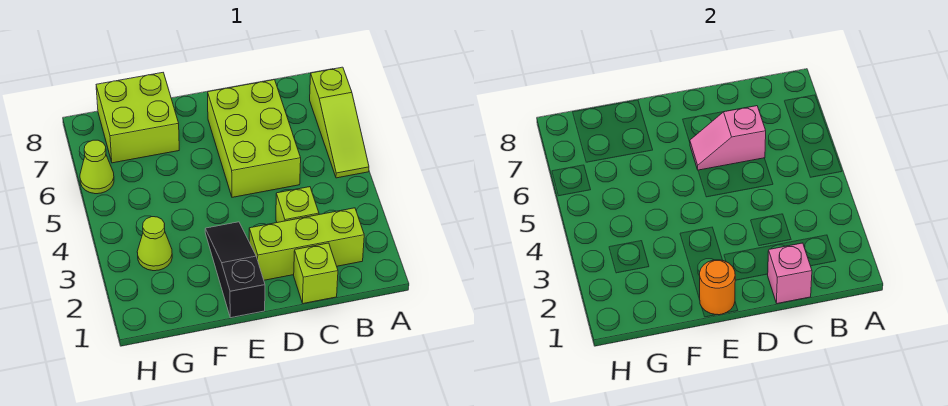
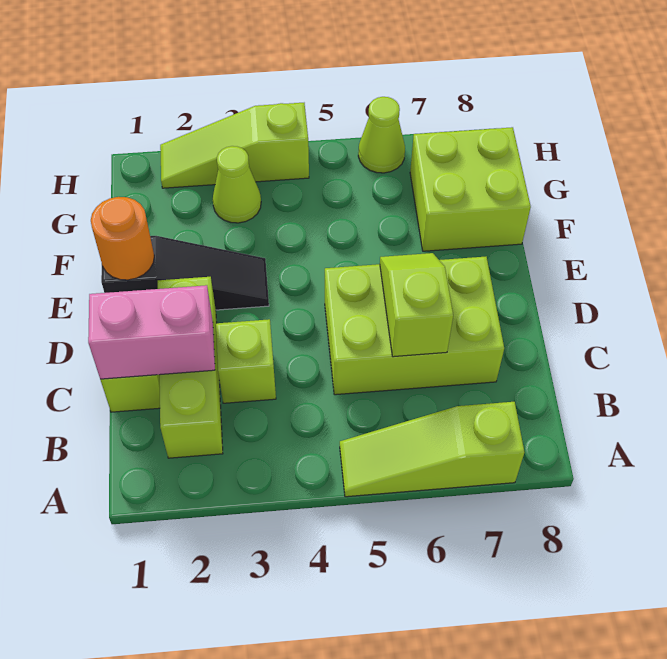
pink 1x1 brick [768,243,812,303] -> pink 1x2 brick [88,285,215,379]
pink 1x2 slope [690,106,766,170] -> lime 1x2 slope [380,253,453,357]
none -> lime 1x3 slope [160,103,309,188]

